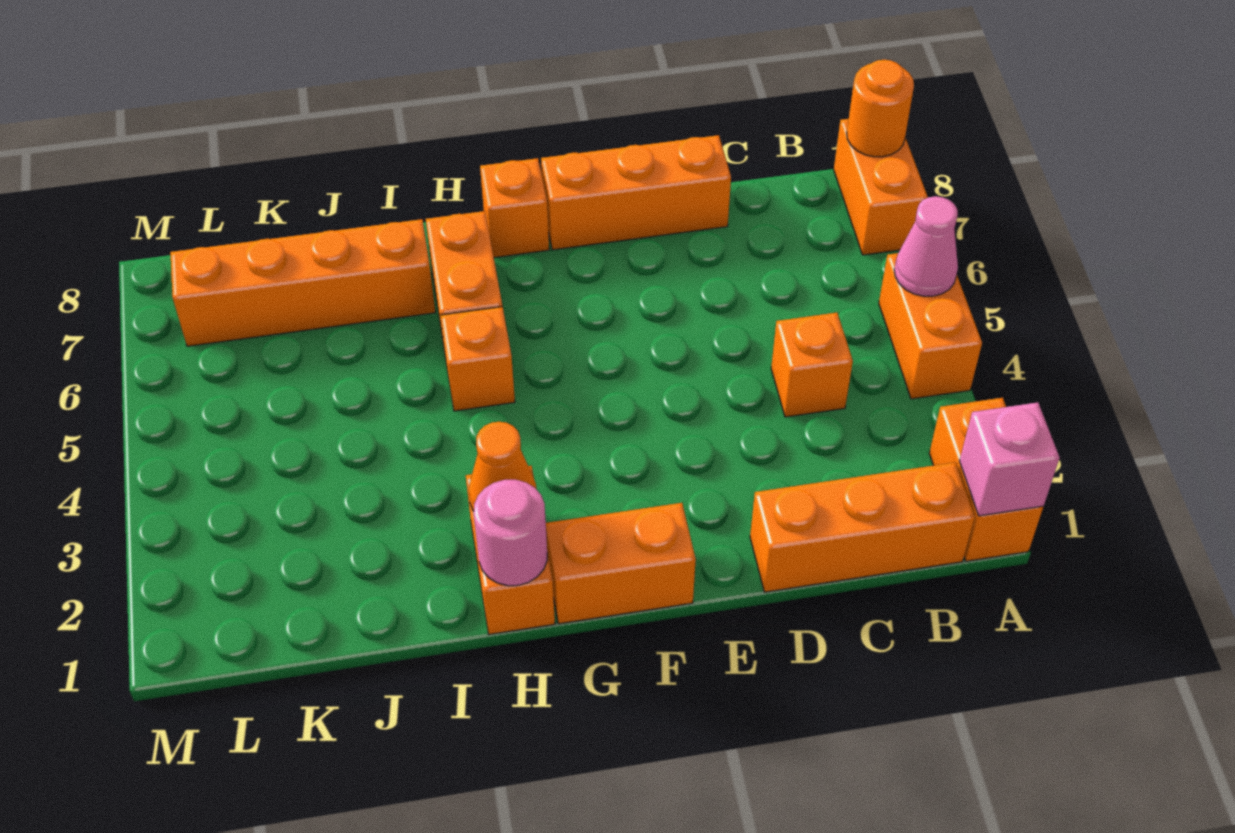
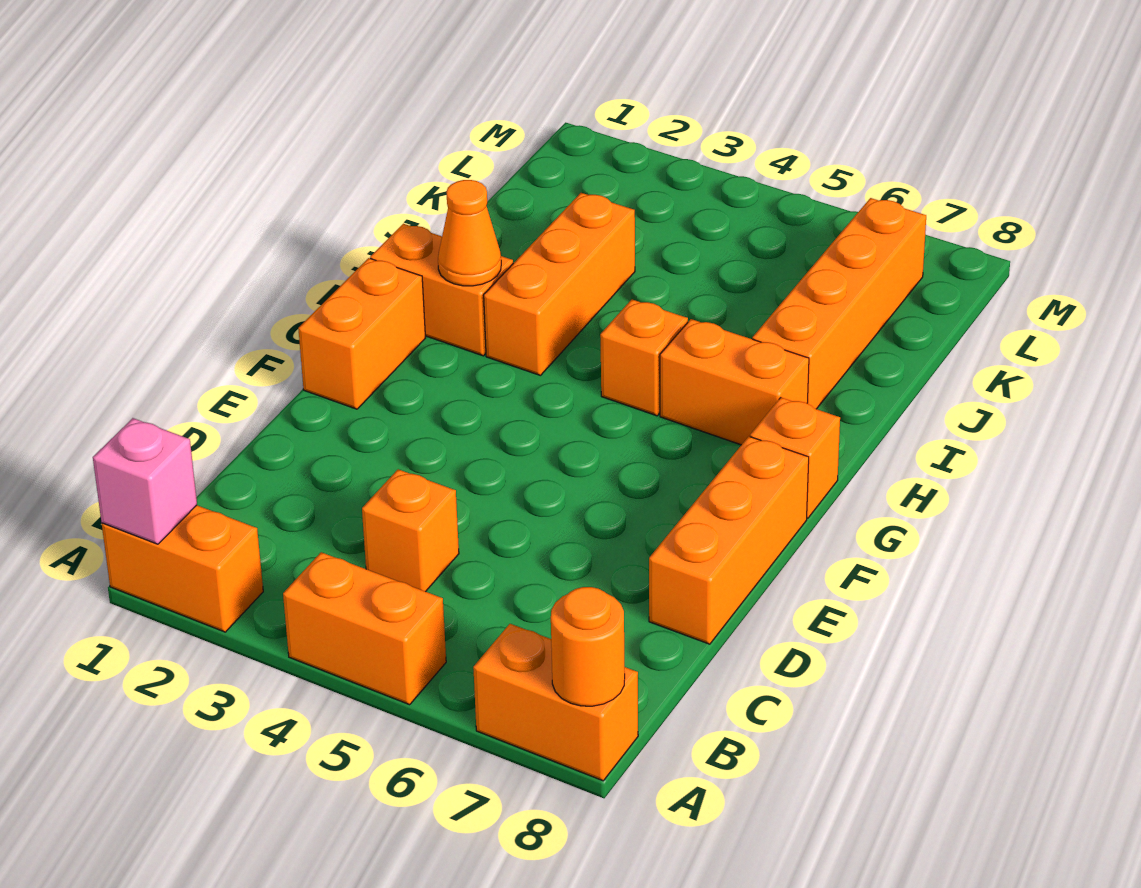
pink 1x1 cone [894,196,958,296] -> none
orange 1x3 brick [750,462,975,592] -> orange 1x3 brick moved to [484,193,635,376]
pink 1x1 round brick [474,480,547,586] -> none

